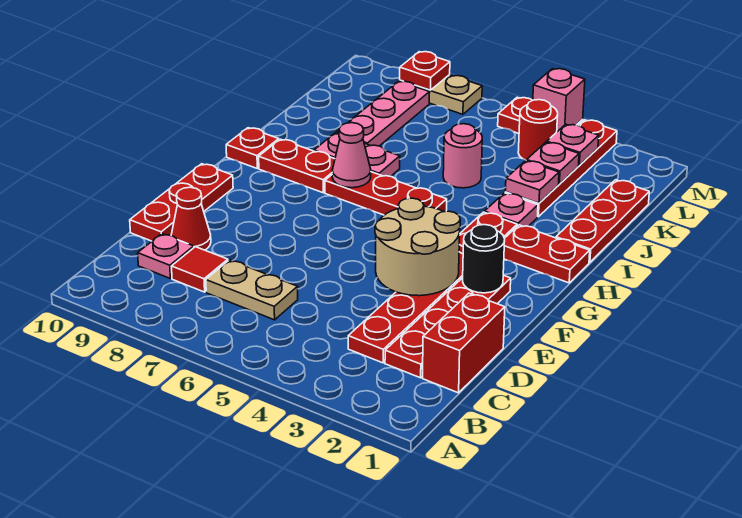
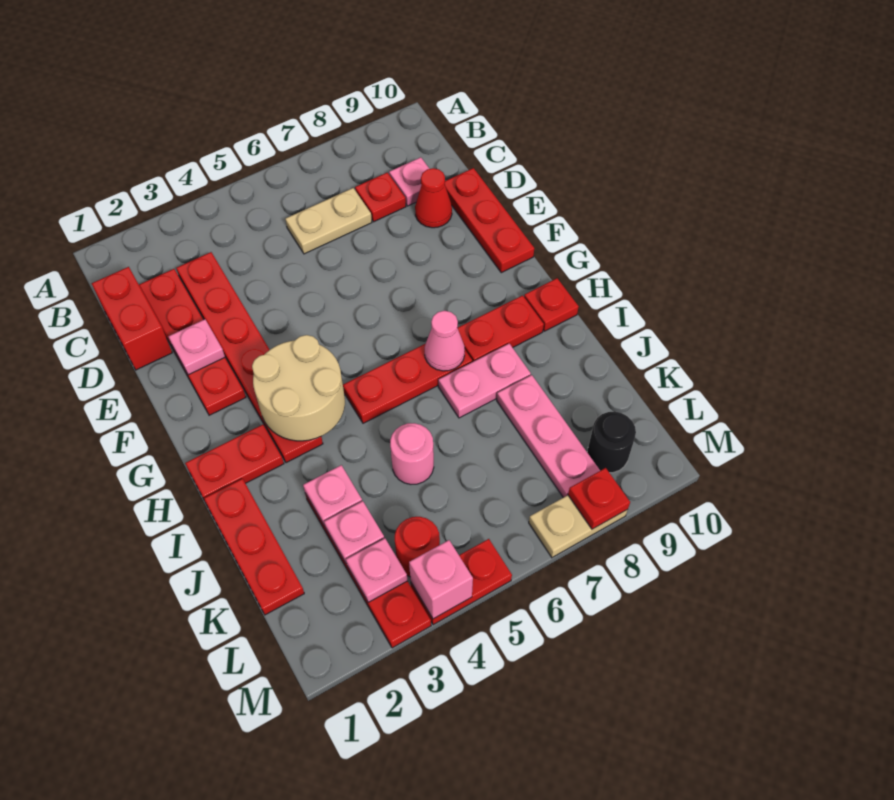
red 1x1 tile [171,247,228,292] -> red 1x1 plate [355,173,406,222]
tan 2x2 round brick [375,198,460,296] -> tan 2x2 round brick moved to [252,335,345,441]
black 1x1 round brick [463,225,505,293] -> black 1x1 round brick moved to [587,412,636,473]
pink 1x1 plate [484,193,538,226] -> pink 1x1 plate moved to [168,319,225,375]

